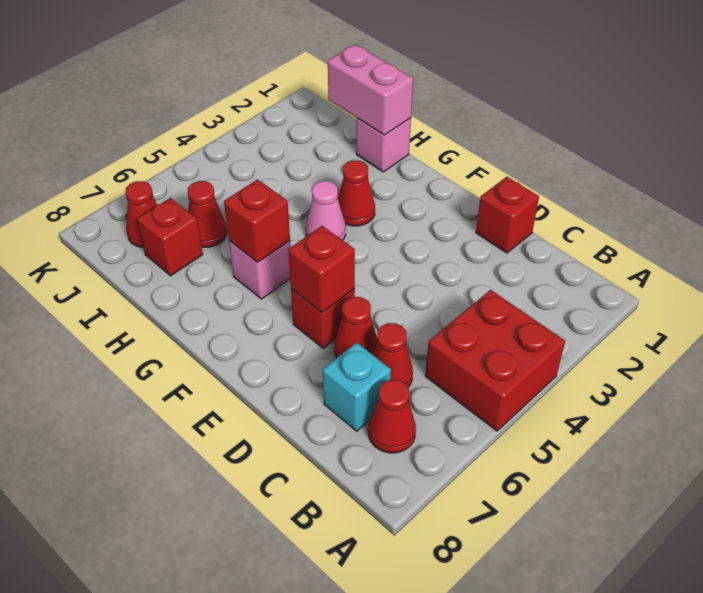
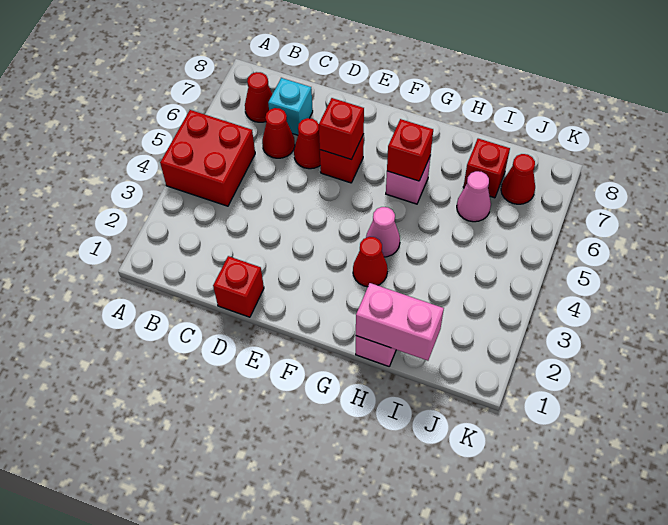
red 1x1 cone [187,181,227,247] -> pink 1x1 cone [457,171,491,222]

